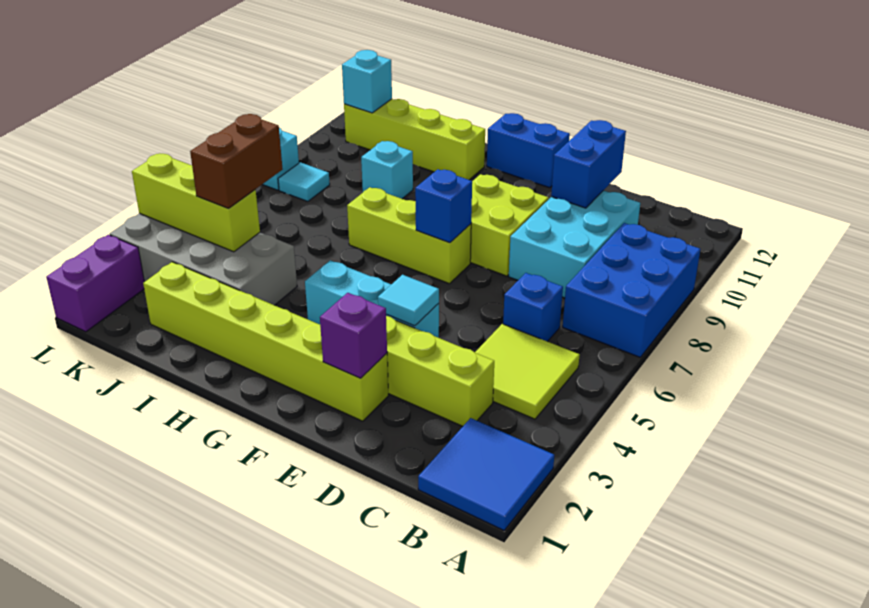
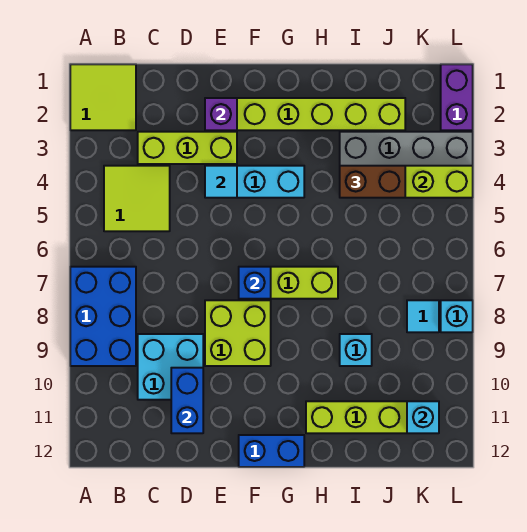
blue 2x2 tile [418,418,554,530] -> lime 2x2 tile [70,64,136,130]
blue 1x1 brick [503,273,563,342] -> none
cyan 2x3 brick [509,191,640,298] -> cyan 2x2 brick [138,334,203,400]
brown 1x2 brick [190,114,283,208] -> brown 1x2 brick turned to [340,166,405,198]

